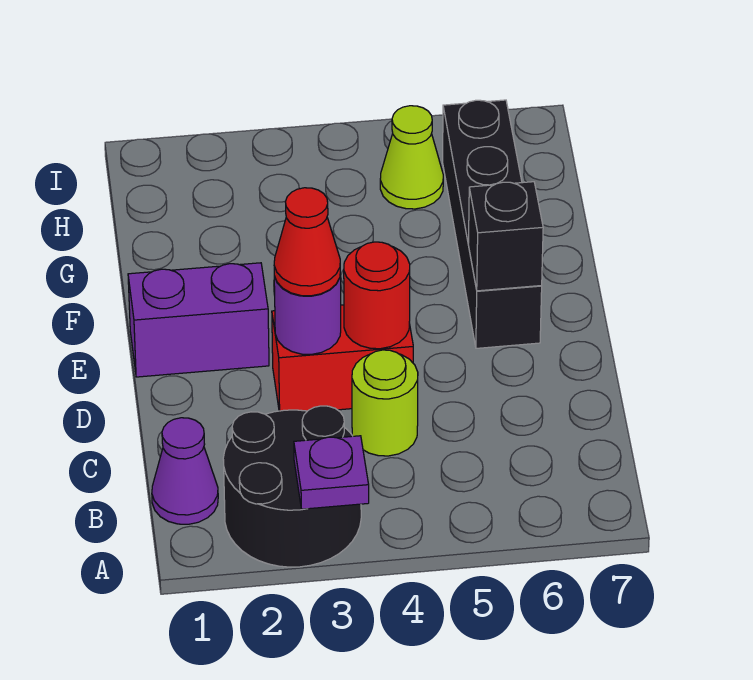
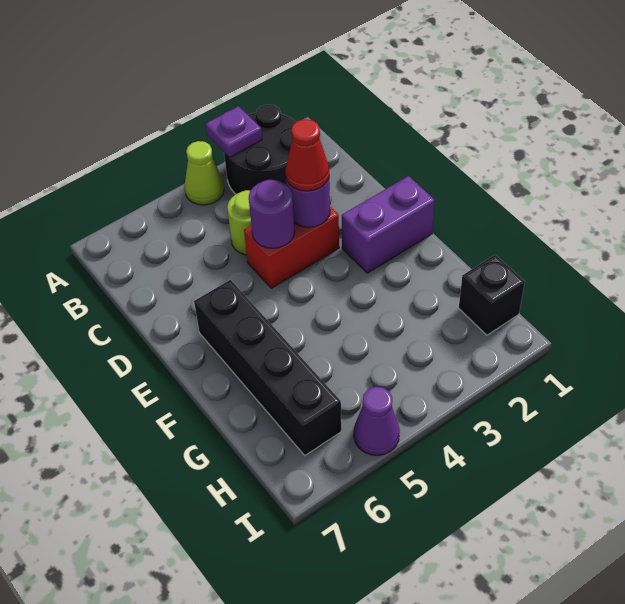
purple 1x1 cone [152,418,218,524] -> purple 1x1 cone moved to [354,387,400,455]
red 1x1 round brick [344,242,410,349] -> purple 1x1 round brick [249,180,295,248]
black 1x1 brick [468,182,543,291] -> black 1x1 brick moved to [459,255,525,335]
lime 1x1 cone [380,106,443,209] -> lime 1x1 cone moved to [185,141,224,205]

